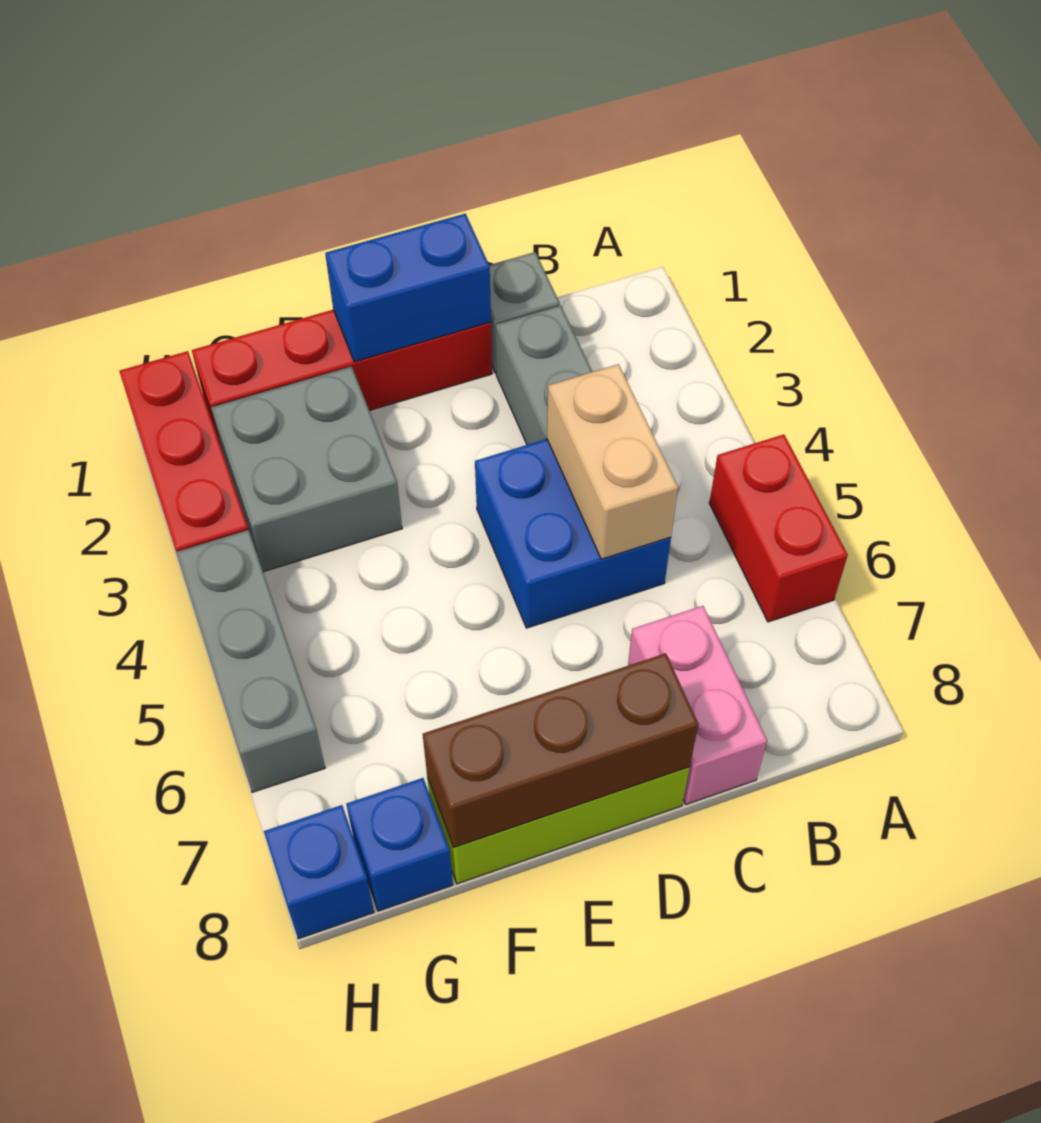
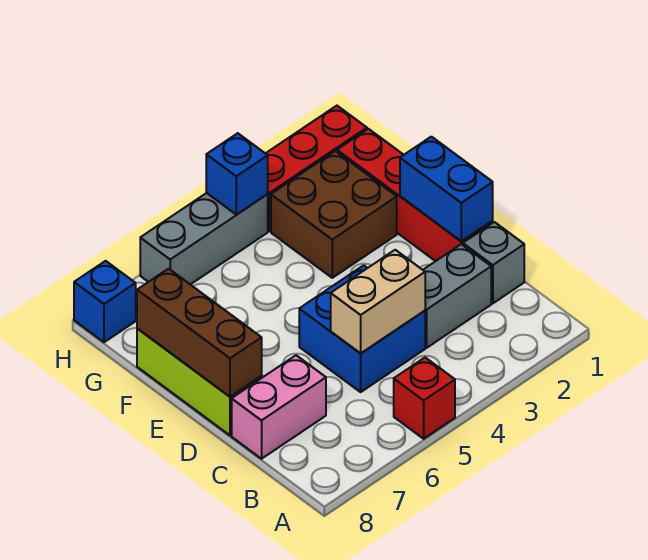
red 1x2 brick [709,434,848,622] -> red 1x1 brick [394,358,455,439]
grey 2x2 brick [211,366,402,572] -> brown 2x2 brick [271,151,397,278]
blue 1x1 brick [346,778,453,911] -> blue 1x1 brick moved to [206,133,268,215]

